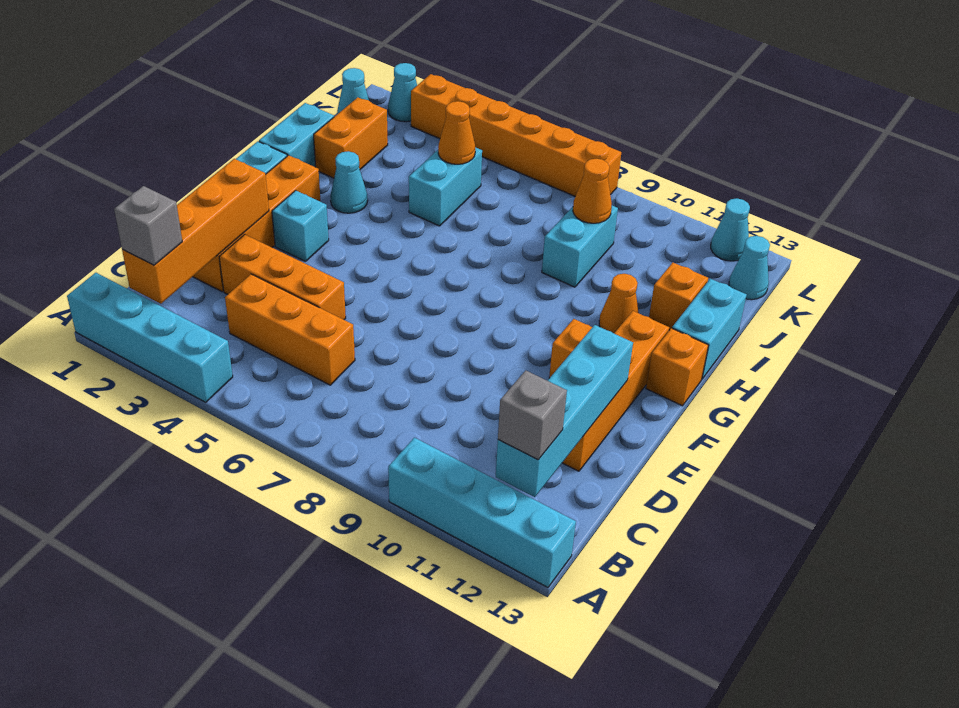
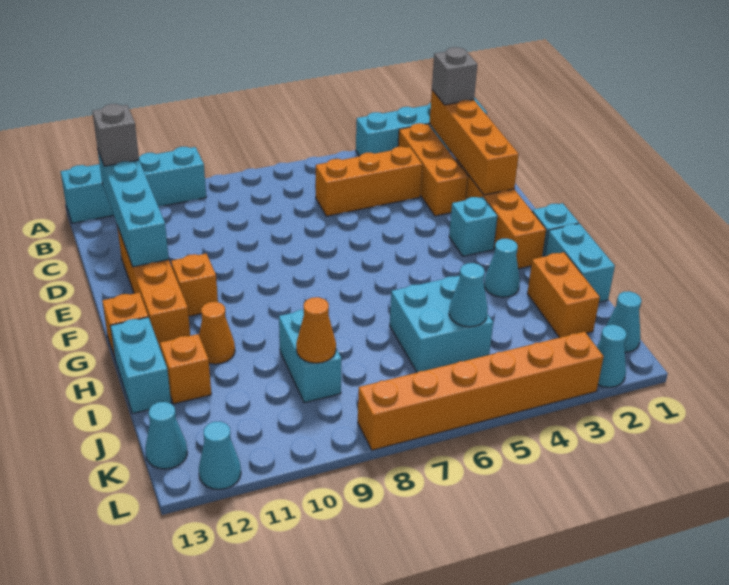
orange 1x3 brick [219,235,346,320] -> orange 1x3 brick turned to [398,123,468,216]
cyan 1x2 brick [409,147,482,226] -> cyan 2x2 brick [390,276,493,372]
orange 1x1 cone [438,101,475,164] -> cyan 1x1 cone [449,263,488,327]

